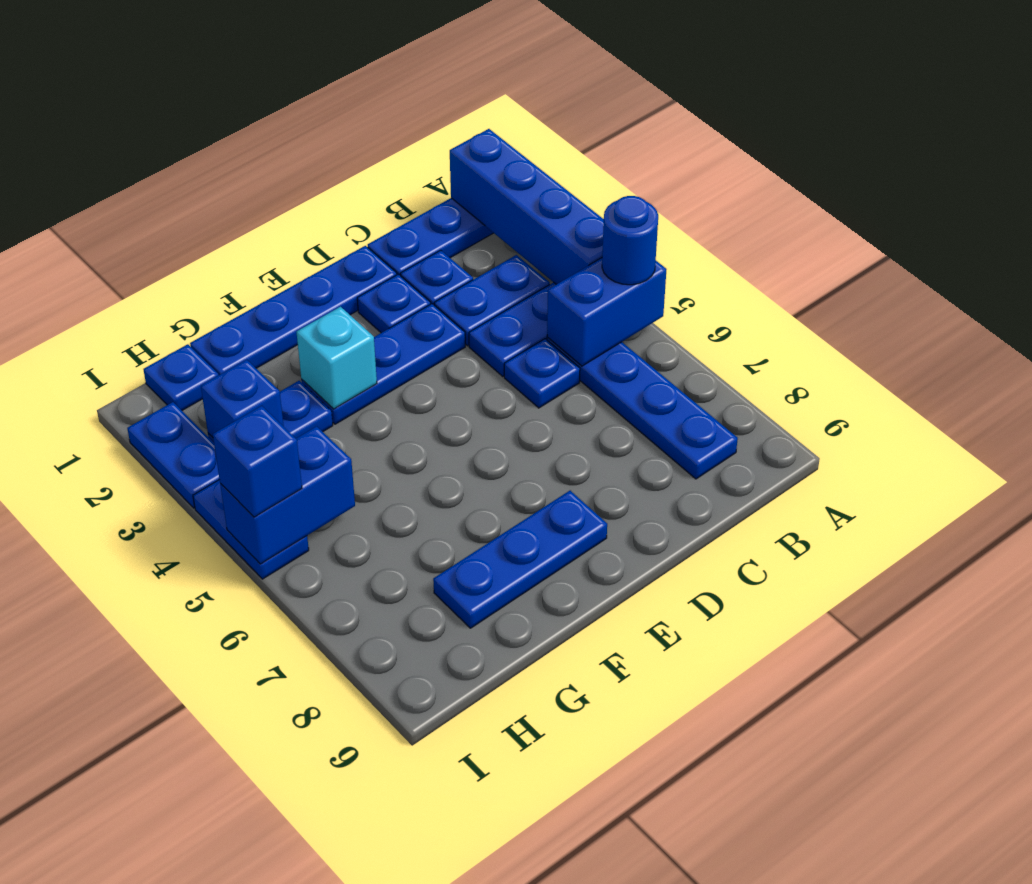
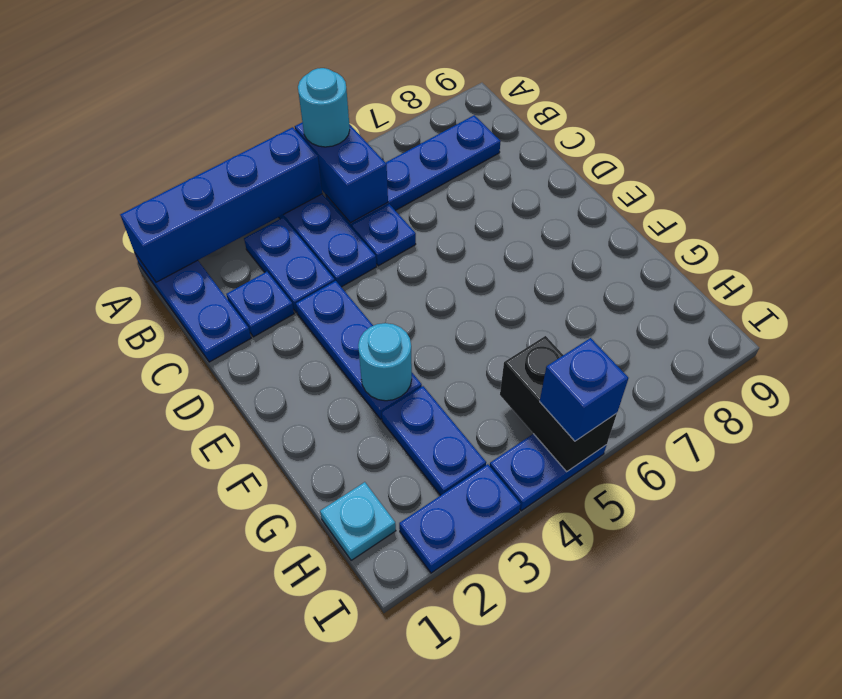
blue 1x1 round brick [602,196,658,285] -> cyan 1x1 round brick [298,68,350,147]
blue 1x4 plate [190,246,397,375] -> none
blue 1x1 plate [357,274,431,333] -> none
blue 1x3 plate [433,491,607,628] -> none
cyan 1x1 brick [297,307,377,409] -> cyan 1x1 round brick [358,323,412,401]
blue 1x1 plate [143,344,219,410] -> cyan 1x1 plate [320,482,396,561]
blue 1x1 brick [201,360,284,437] -> none
blue 1x2 brick [220,426,355,564] -> black 1x2 brick [500,336,617,472]

